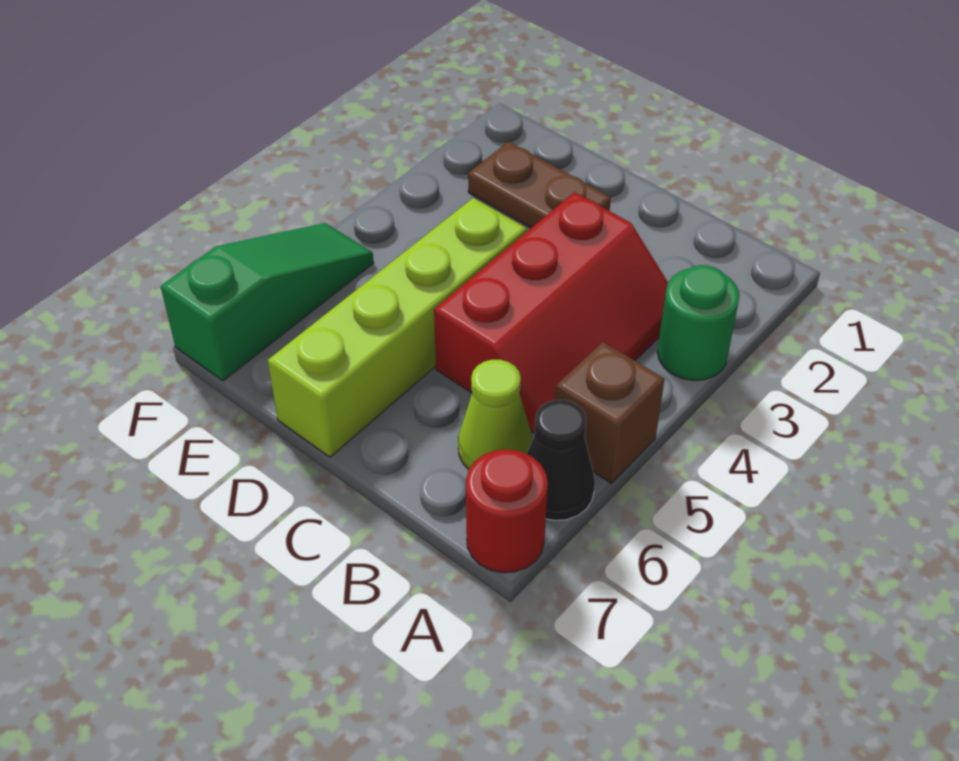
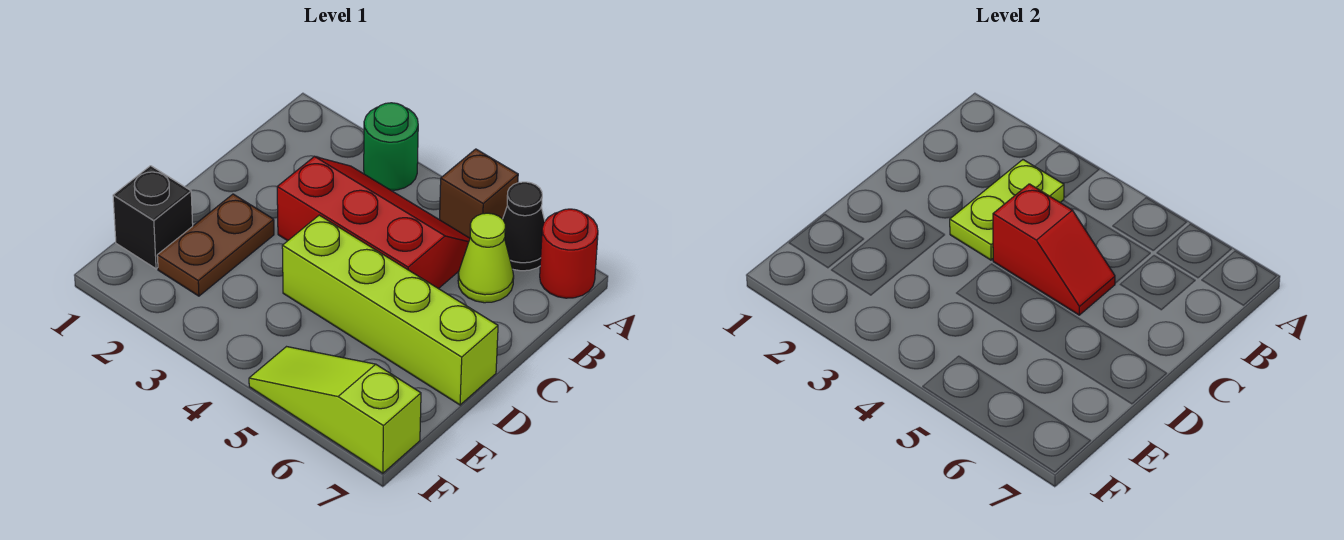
none -> lime 1x2 plate [950,160,1064,260]
none -> red 1x2 slope [993,184,1115,315]
none -> black 1x1 brick [113,166,193,269]
green 1x3 slope [161,223,374,381] -> lime 1x3 slope [249,347,421,473]

